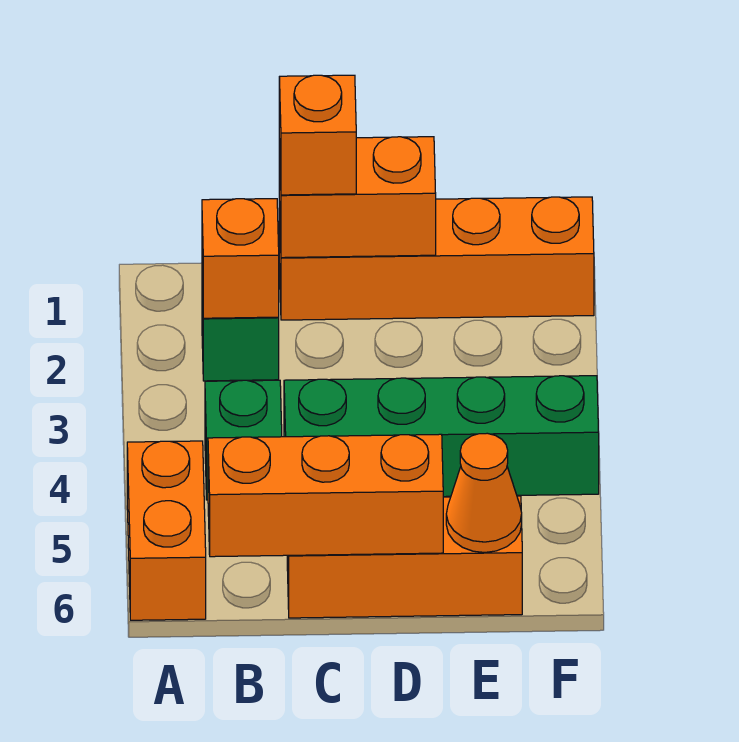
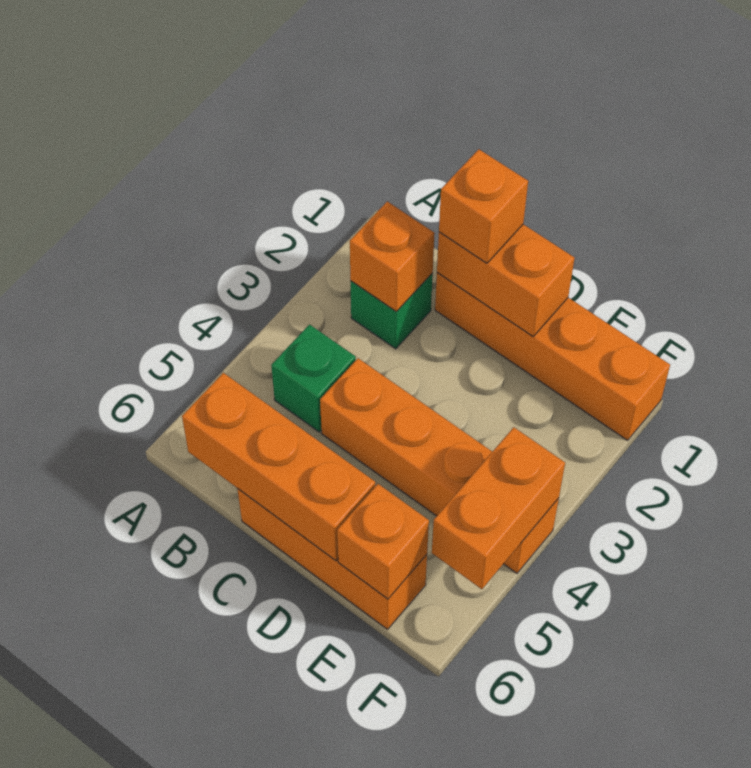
orange 1x2 brick [127,441,206,620] -> orange 1x2 brick moved to [432,427,565,589]
green 1x4 brick [284,376,599,497] -> orange 1x4 brick [320,358,559,573]
orange 1x1 cone [446,433,522,553] -> orange 1x1 brick [337,484,429,599]

